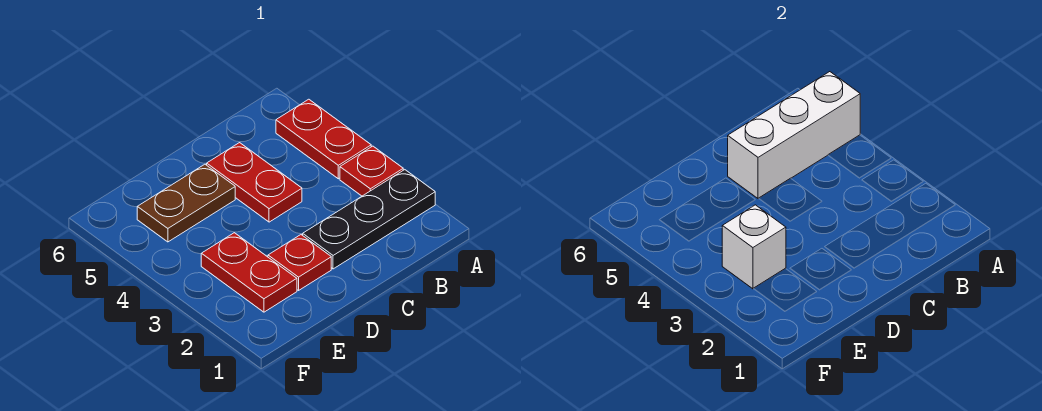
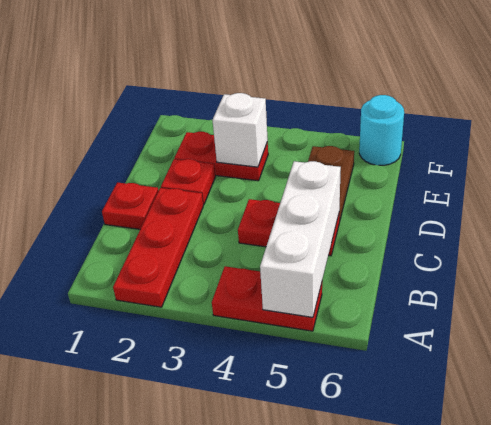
black 1x3 plate [303,170,435,269] -> red 1x3 plate [113,188,203,307]
red 1x1 plate [340,146,403,196] -> red 1x1 plate moved to [102,182,159,229]
none -> cyan 1x1 round brick [359,95,404,165]

